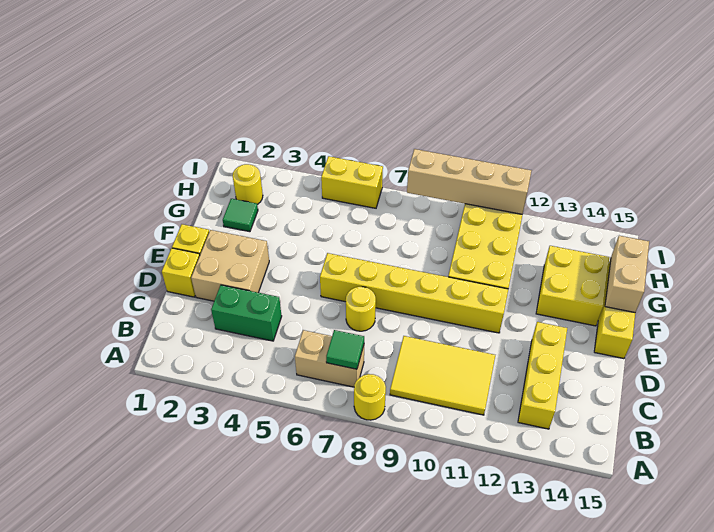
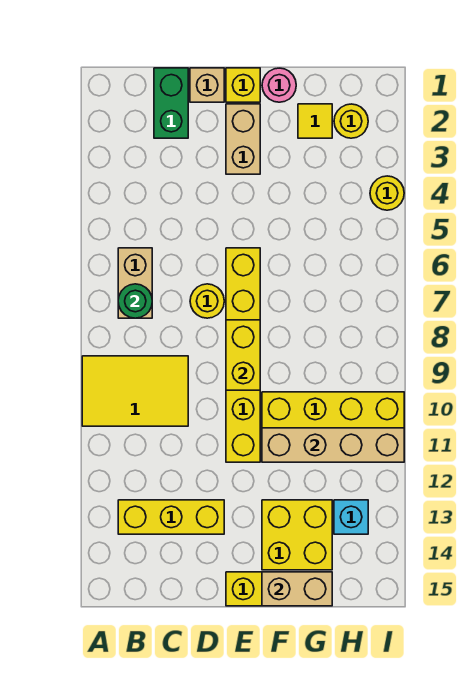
yellow 1x1 round brick [354,374,386,420] -> yellow 1x1 round brick moved to [370,176,404,210]
green 1x1 tile [326,330,364,369] -> green 1x1 round brick [118,284,152,318]
yellow 2x3 tile [390,336,495,415] -> yellow 2x3 tile turned to [82,356,188,426]
green 1x2 brick [211,285,282,341] -> green 1x2 brick moved to [154,68,188,138]
yellow 1x1 brick [162,248,200,297] -> tan 1x1 brick [190,68,224,102]
tan 2x2 brick [191,230,269,301] -> tan 1x2 brick [226,104,260,174]
none -> pink 1x1 round brick [262,68,296,102]
green 1x1 tile [223,199,258,232] -> yellow 1x1 tile [298,104,332,138]
none -> cyan 1x1 brick [334,500,368,534]
yellow 1x2 brick [321,156,383,208] -> yellow 1x2 brick moved to [226,320,260,390]
tan 1x4 brick [407,149,531,214] -> tan 1x4 brick turned to [262,428,404,462]

